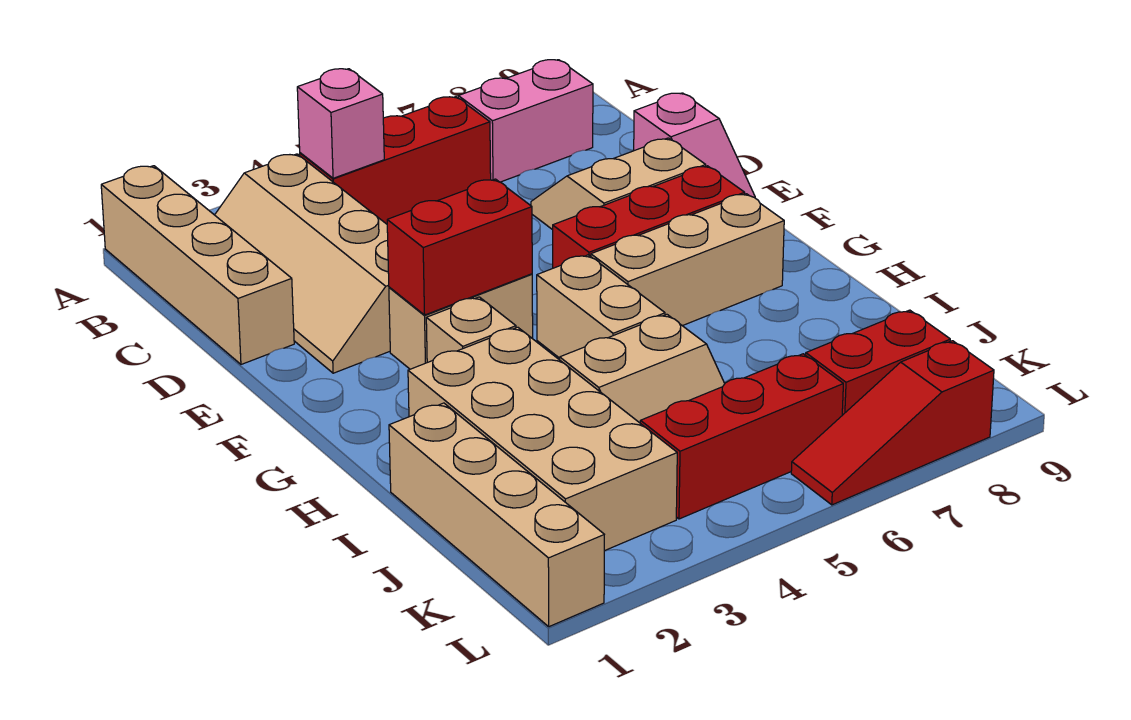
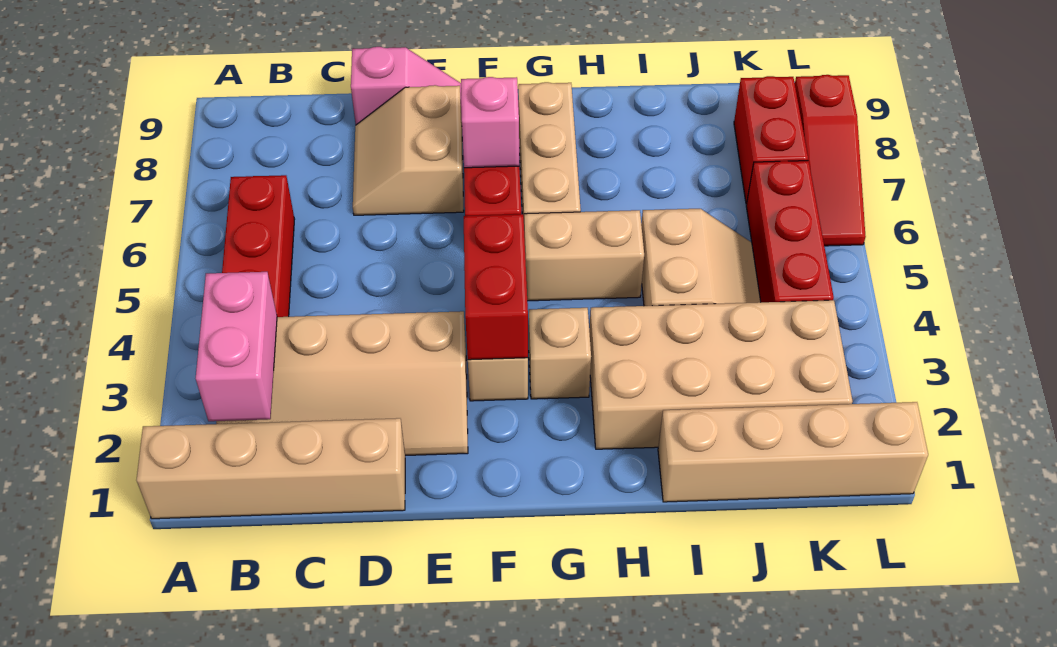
pink 1x1 brick [297,69,384,178] -> pink 1x1 brick moved to [461,77,519,168]
pink 1x2 brick [458,60,593,182] -> pink 1x2 brick moved to [196,272,277,421]

